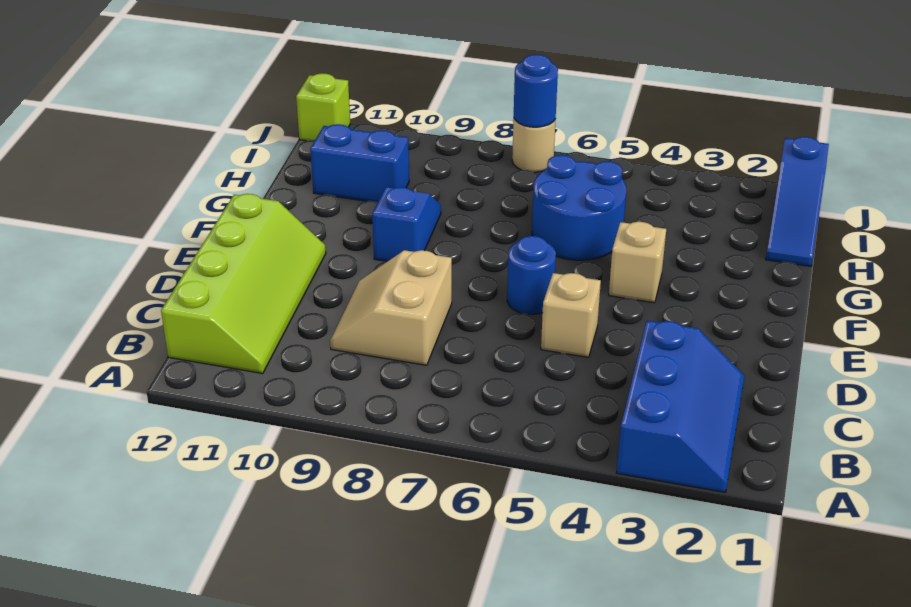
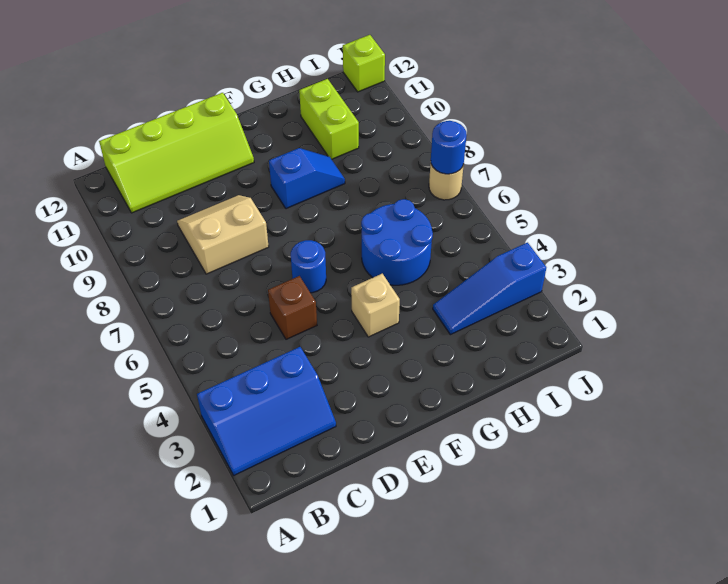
tan 1x1 brick [541,273,601,357] -> brown 1x1 brick [268,276,317,339]
blue 1x3 slope [766,137,829,266] -> blue 1x3 slope moved to [433,243,546,335]
blue 1x2 brick [310,124,409,202] -> lime 1x2 brick [299,79,359,159]

